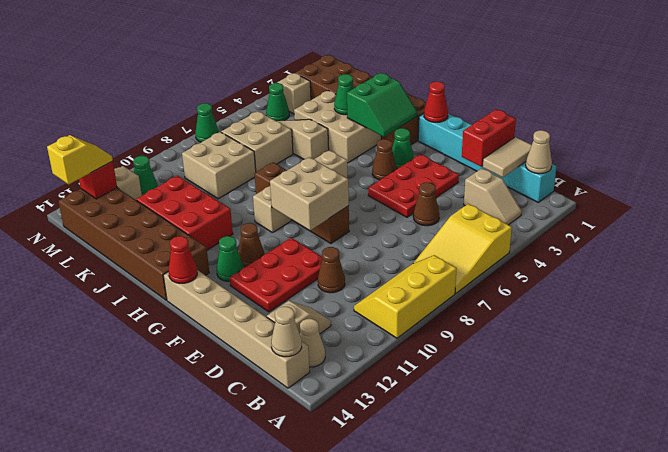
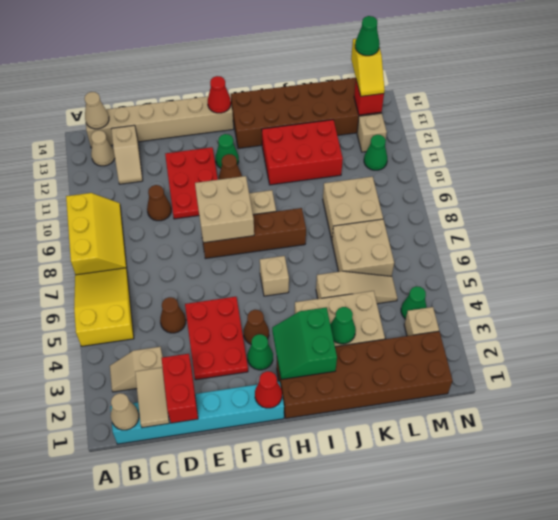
green 1x1 cone [195,103,219,142] -> green 1x1 cone moved to [355,16,380,56]

